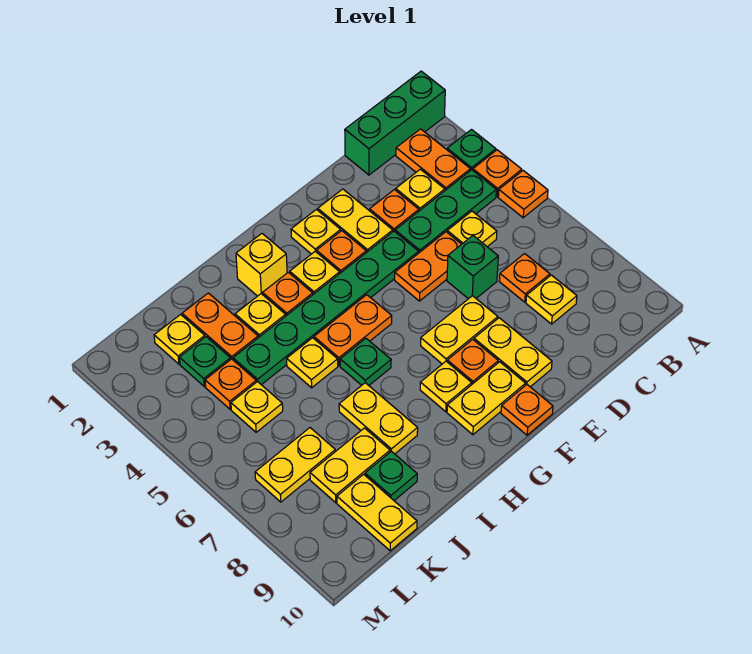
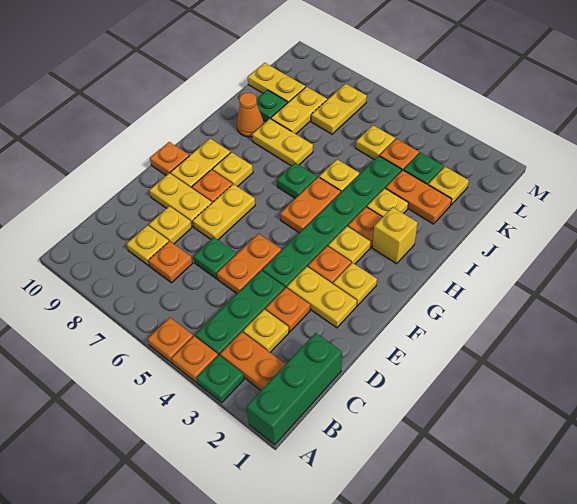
yellow 1x1 plate [447,211,497,247] -> yellow 1x1 plate moved to [149,206,192,244]
green 1x1 brick [447,236,498,299] -> green 1x1 plate [194,237,236,279]
none -> orange 1x1 cone [237,92,264,137]

